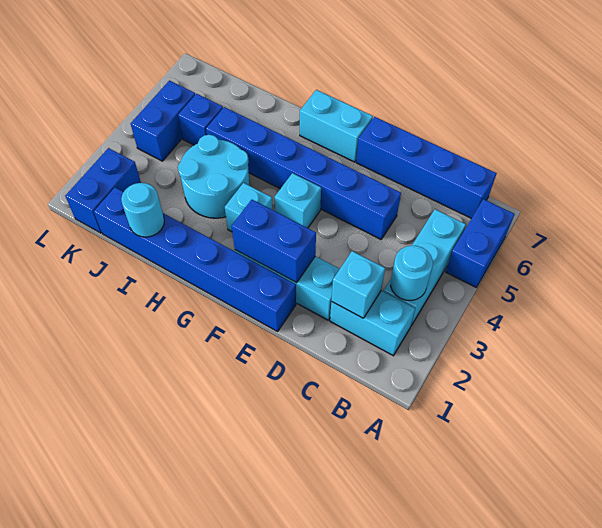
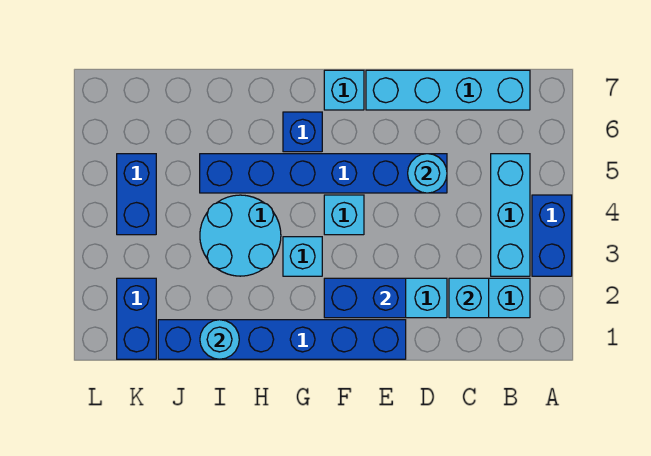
blue 1x2 brick [446,199,514,287] -> blue 1x2 brick moved to [532,195,572,276]
cyan 1x1 round brick [391,246,433,300] -> cyan 1x1 round brick moved to [408,154,447,193]
blue 1x4 brick [356,117,497,218] -> cyan 1x4 brick [366,70,530,110]
cyan 1x2 brick [300,90,373,162] -> cyan 1x1 brick [324,70,364,110]
blue 1x1 brick [178,94,223,145] -> blue 1x1 brick moved to [283,112,322,152]

